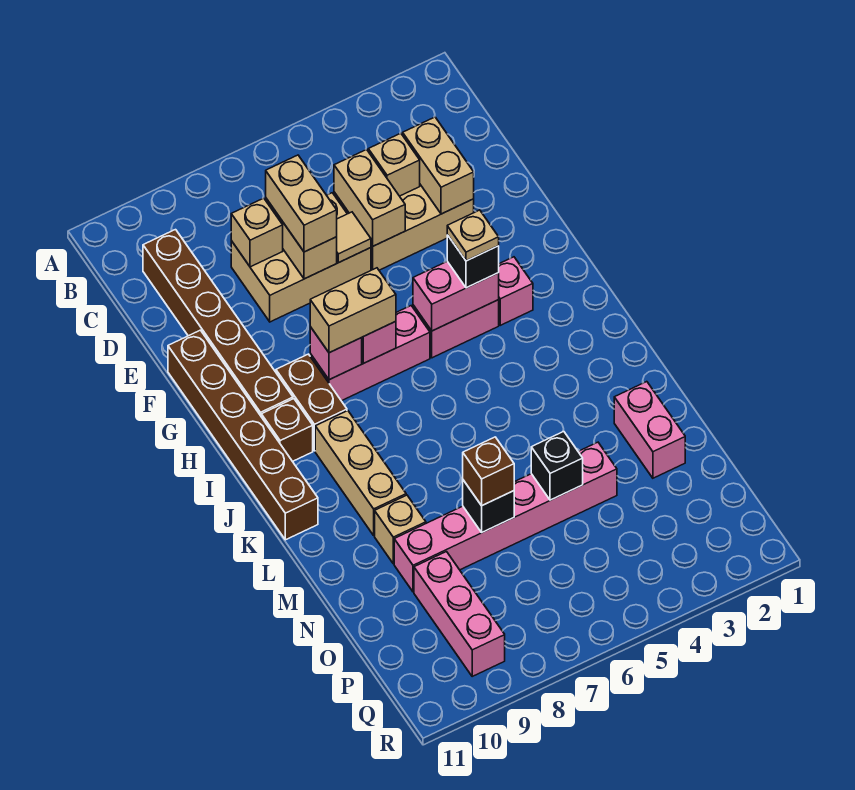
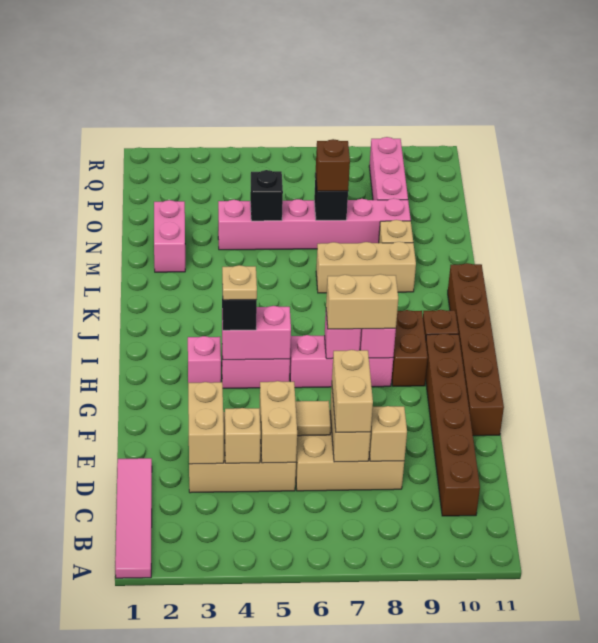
none -> pink 1x4 tile [115,458,152,578]
tan 1x3 brick [315,411,406,535] -> tan 1x3 brick turned to [316,242,416,293]

